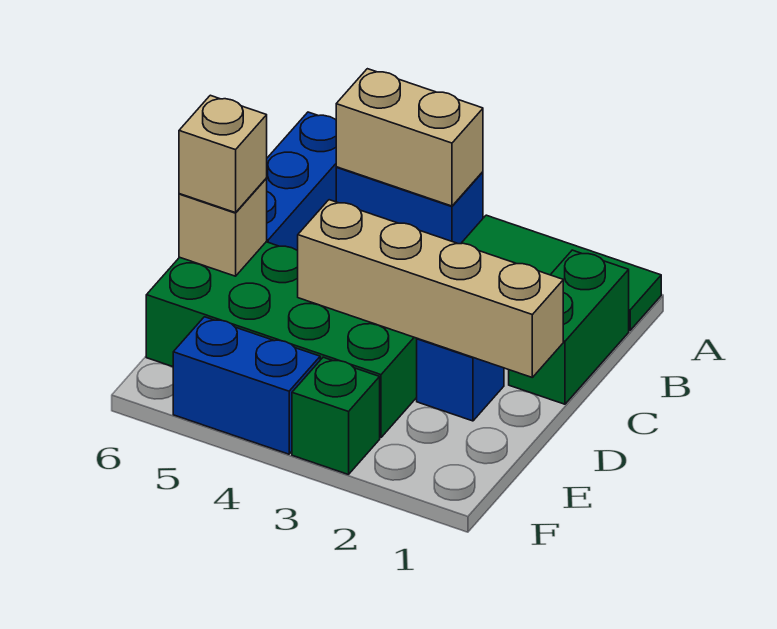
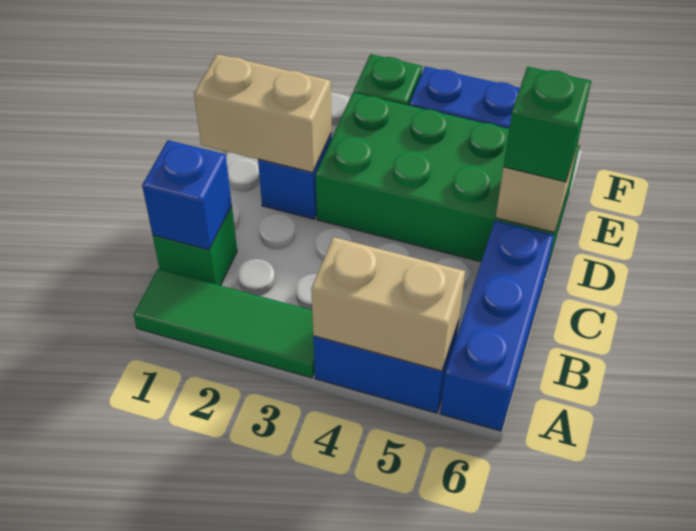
green 1x2 brick [509,250,629,404] -> green 1x1 brick [153,206,237,286]
none -> blue 1x1 brick [142,140,232,250]
tan 1x4 brick [298,200,563,377] -> tan 1x2 brick [194,54,332,173]
tan 1x1 brick [179,95,267,213] -> green 1x1 brick [504,67,591,182]

